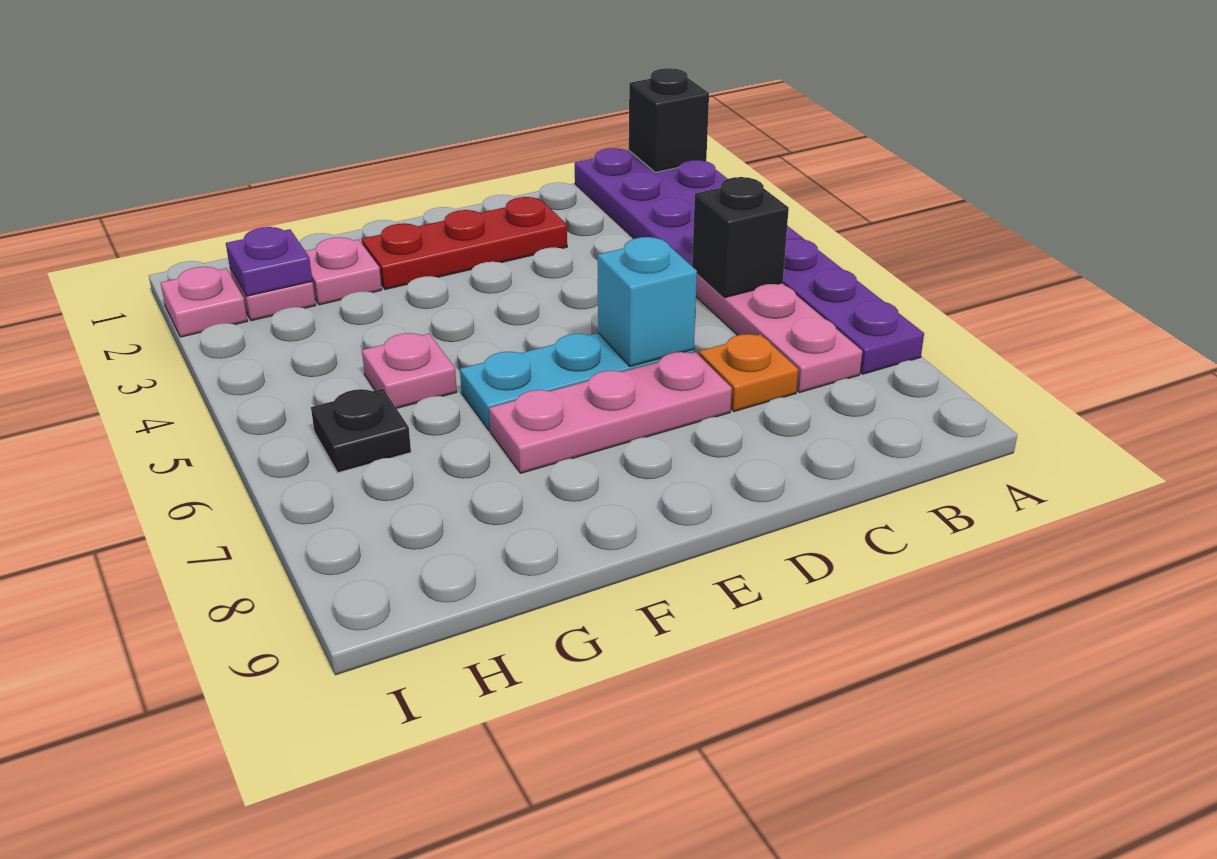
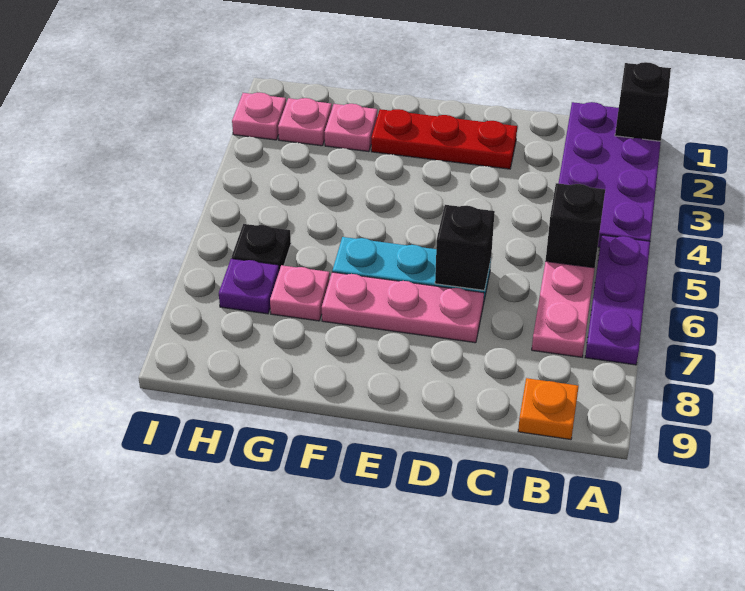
orange 1x1 plate [699,334,798,411] -> orange 1x1 plate moved to [518,378,579,440]
cyan 1x1 brick [598,237,697,367] -> black 1x1 brick [435,205,495,290]
pink 1x1 plate [362,333,457,408] -> pink 1x1 plate moved to [270,265,330,321]
purple 1x1 plate [226,227,312,296] -> purple 1x1 plate moved to [219,259,279,314]

